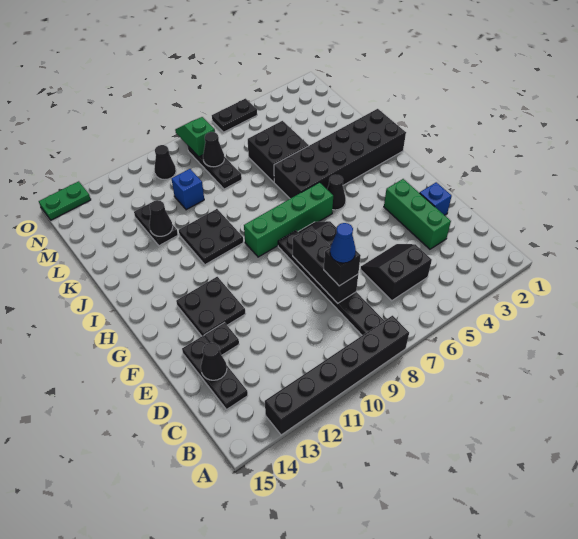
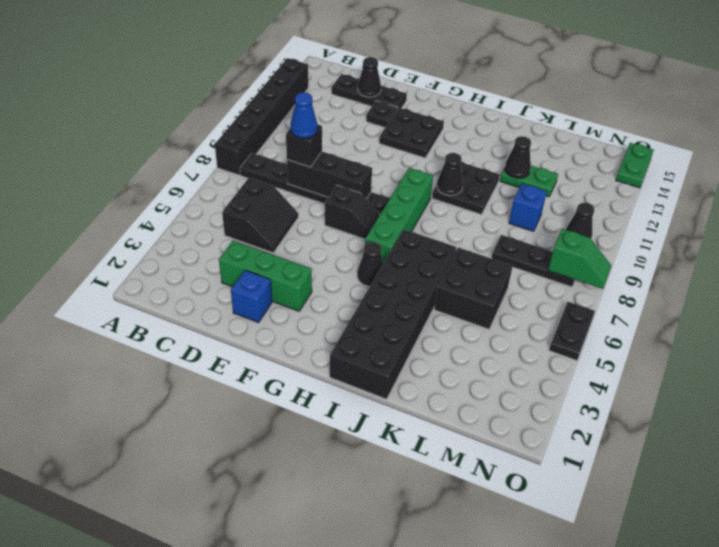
black 1x2 plate [134,202,178,246] -> green 1x2 plate [500,166,558,197]
black 1x1 cone [203,132,224,167] -> black 1x1 cone moved to [437,153,463,195]

